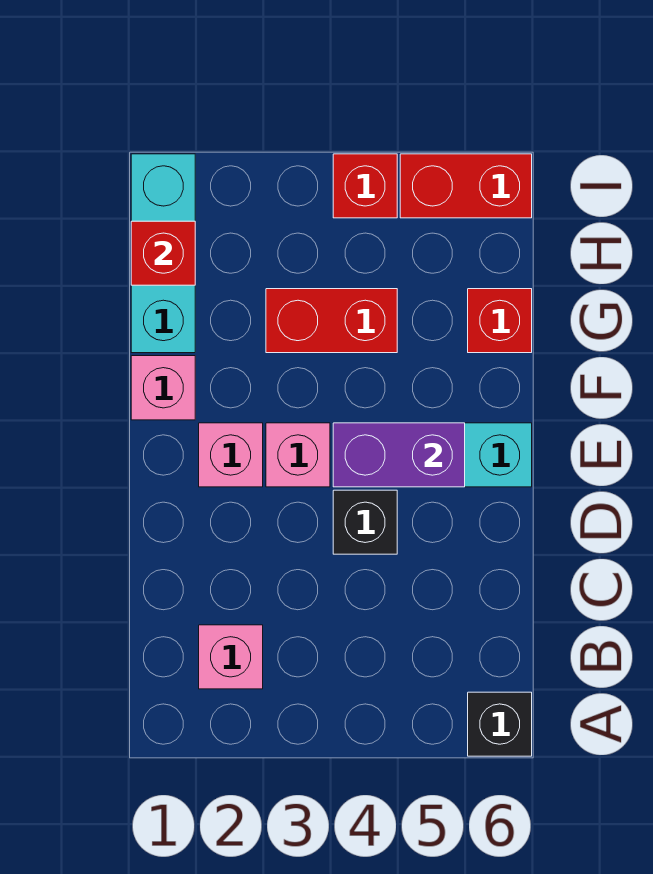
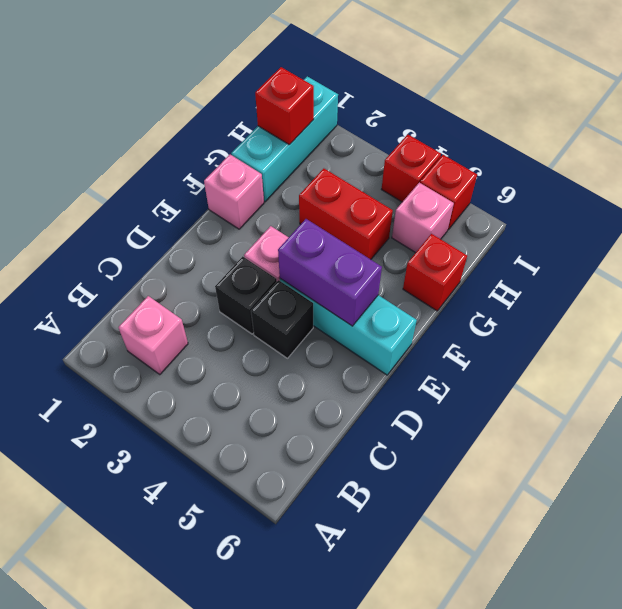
black 1x1 brick [468,692,532,756] -> black 1x1 brick moved to [215,256,277,334]
pink 1x1 brick [199,423,263,487] -> pink 1x1 brick moved to [392,183,454,253]
red 1x2 brick [400,154,532,218] -> red 1x1 brick [420,155,477,230]

